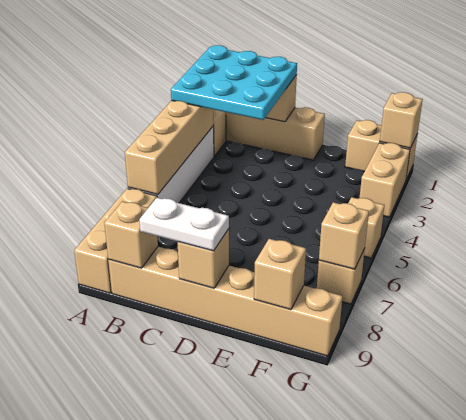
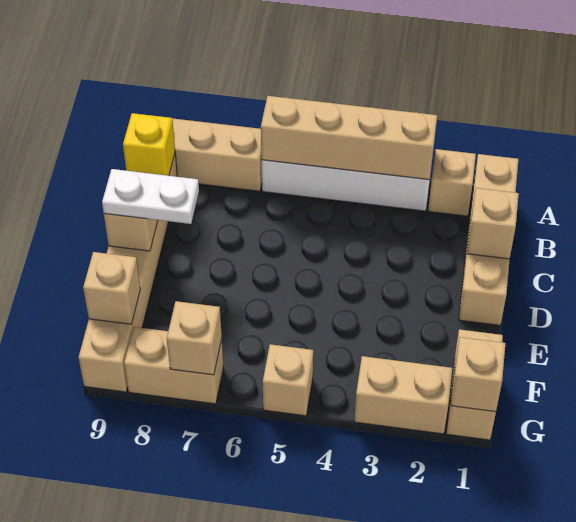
cyan 3x3 plate [171,45,297,120] -> none
tan 1x1 brick [104,201,158,268] -> yellow 1x1 brick [123,113,175,176]
white 1x2 plate [139,198,229,251] -> white 1x2 plate turned to [102,169,199,224]
tan 1x1 brick [317,249,365,304] -> tan 1x2 brick [124,327,224,404]

